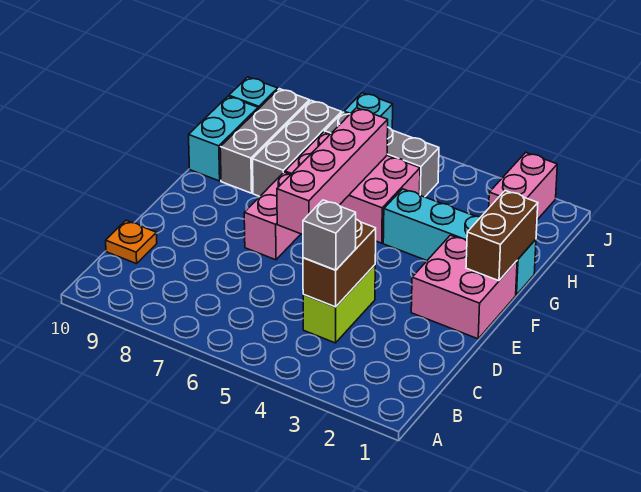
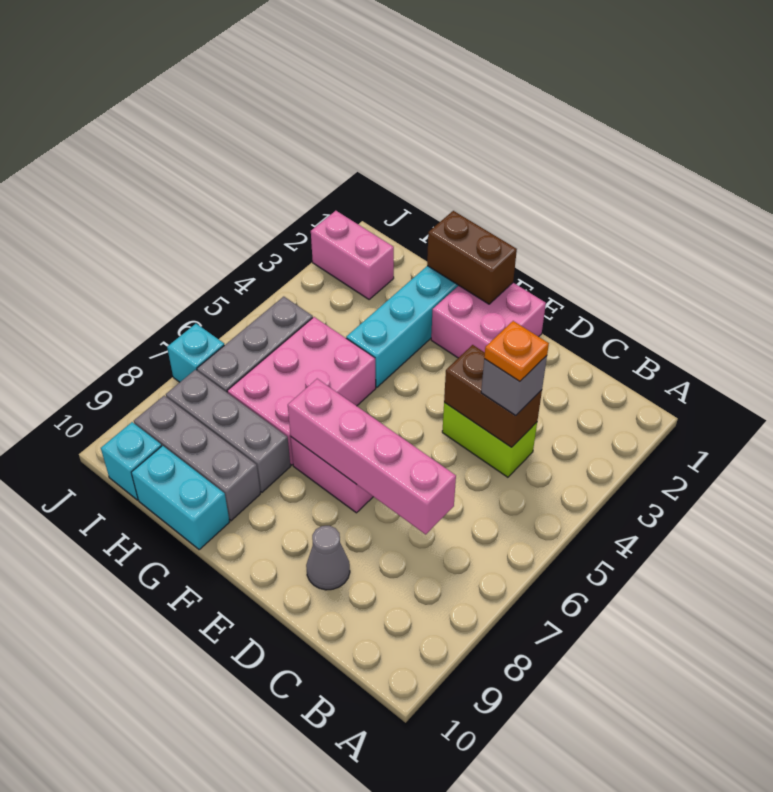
orange 1x1 plate [106,221,157,264] -> orange 1x1 plate moved to [484,321,549,381]
none -> grey 1x1 cone [306,526,350,590]
pink 1x4 brick [277,108,388,235] -> pink 1x4 brick moved to [288,379,456,534]

